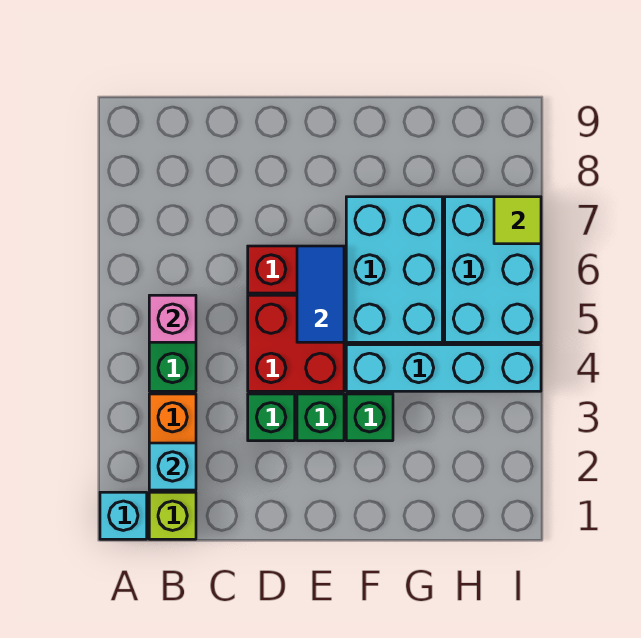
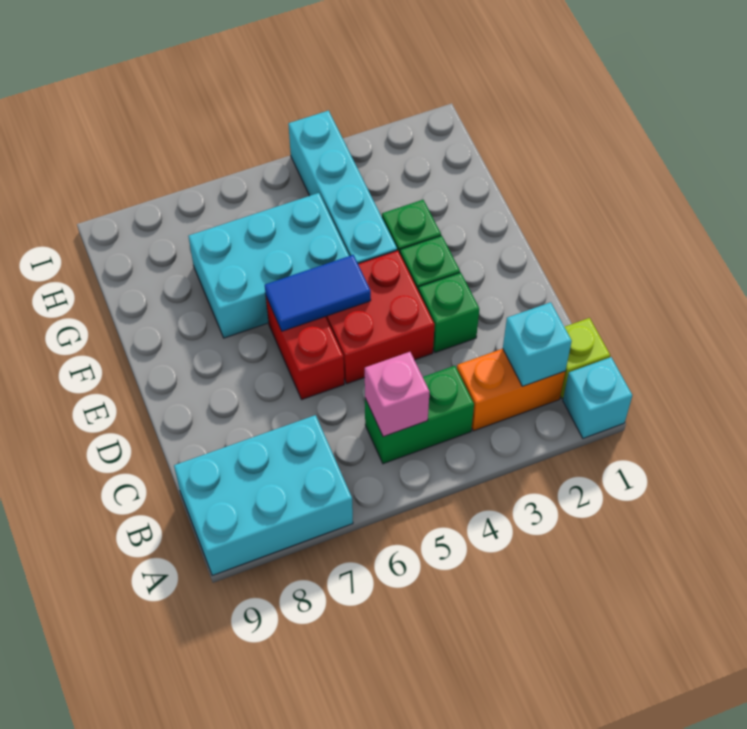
cyan 2x3 brick [445,197,541,342] -> cyan 2x3 brick moved to [174,415,353,576]
lime 1x1 tile [494,197,541,244] -> none

